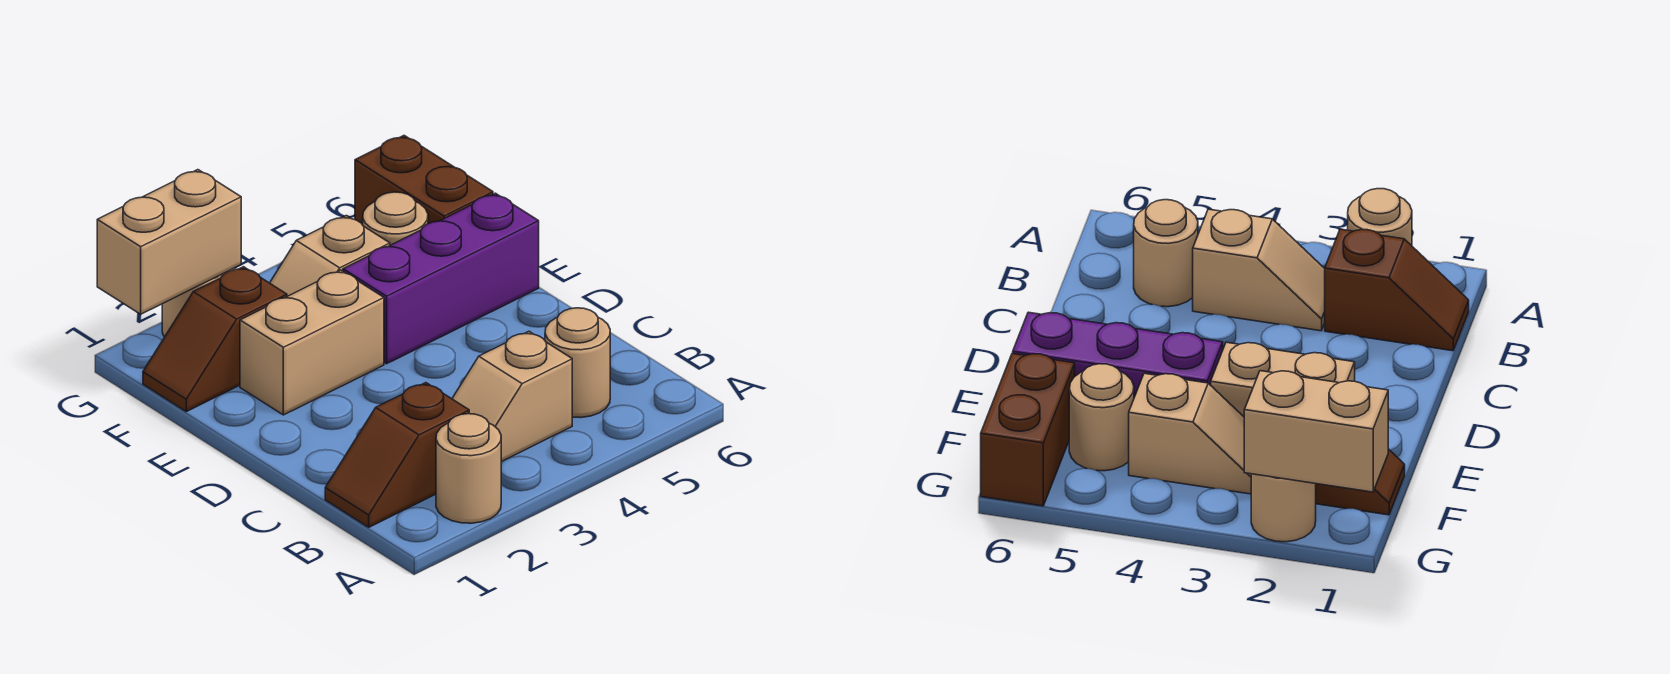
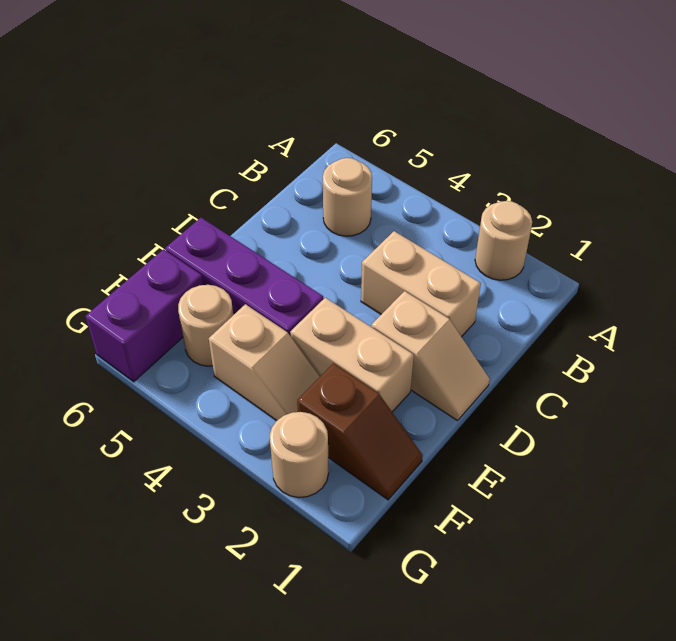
brown 1x2 slope [325,383,469,527] -> none
tan 1x2 slope [452,331,572,462] -> tan 1x2 slope moved to [371,291,490,421]
brown 1x2 brick [355,136,493,225] -> purple 1x2 brick [86,249,203,382]
tan 1x2 brick [97,170,241,314] -> tan 1x2 brick moved to [361,231,481,337]

